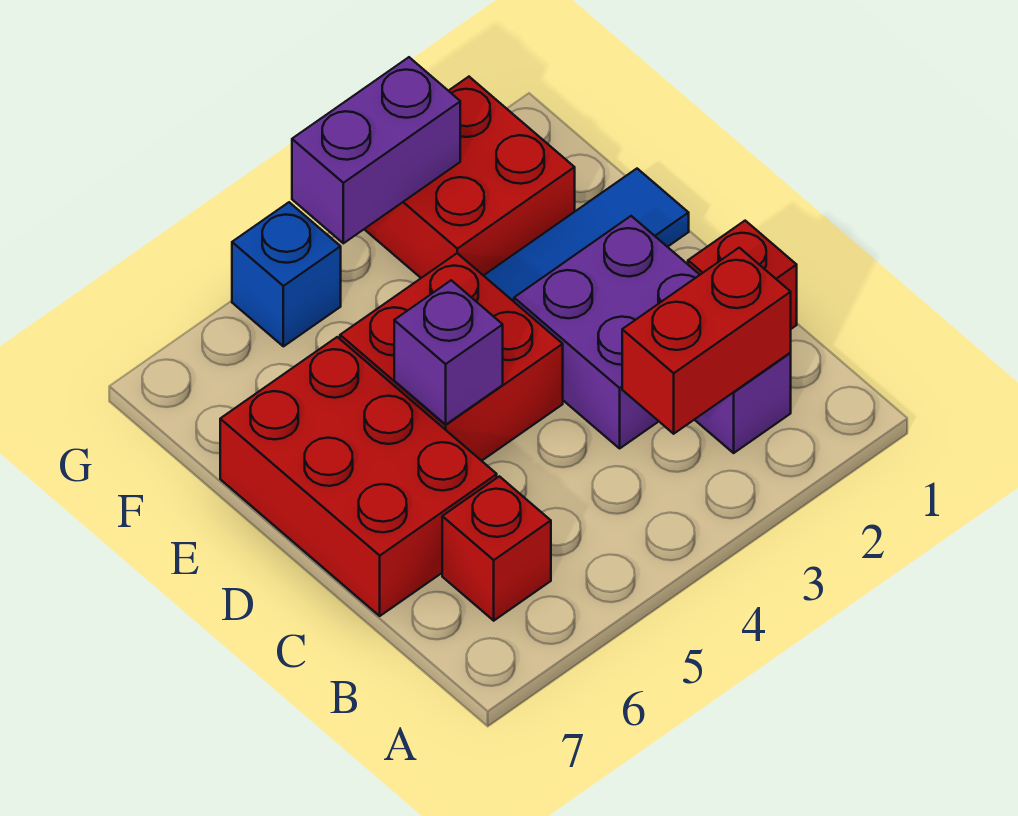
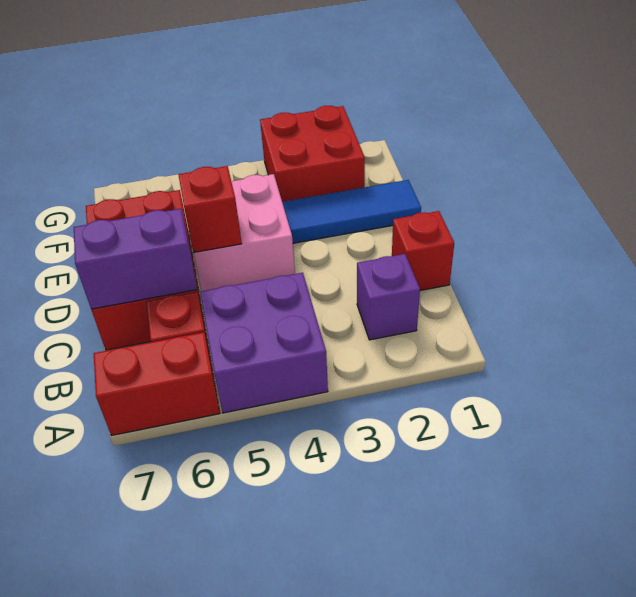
red 1x2 brick [622,248,791,434] -> red 1x2 brick moved to [94,332,220,436]
purple 2x2 brick [514,216,700,448] -> purple 2x2 brick moved to [200,273,328,413]
red 2x2 brick [340,253,563,461] -> pink 2x2 brick [193,174,295,291]
purple 1x1 brick [394,280,503,424] -> red 1x1 brick [178,166,242,253]
purple 1x2 brick [292,57,460,243] -> purple 1x2 brick moved to [74,209,197,309]
blue 1x1 brick [232,202,341,346] -> none

